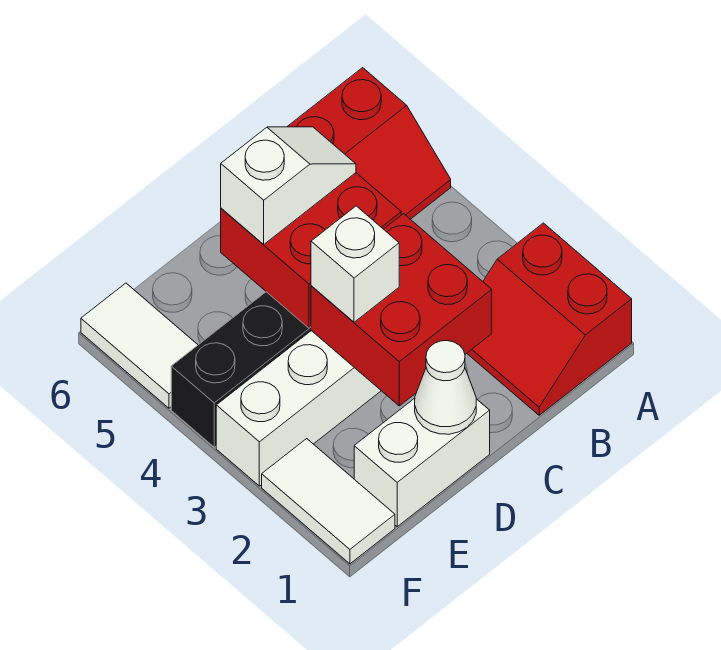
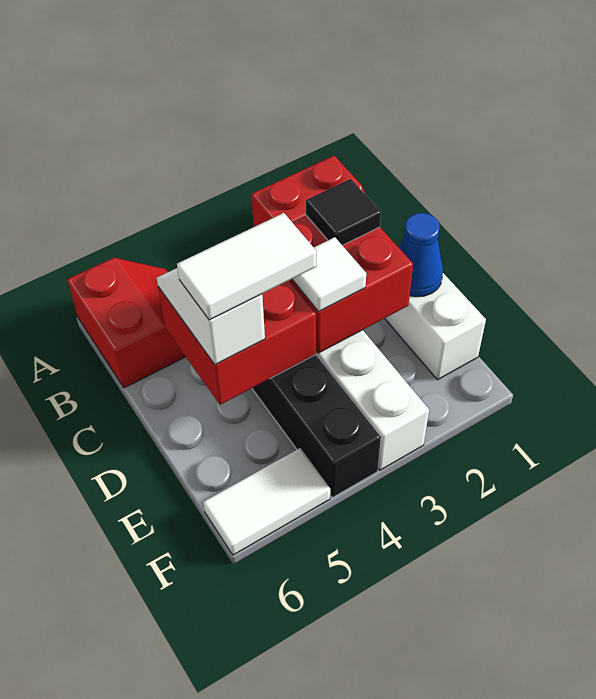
none -> black 1x1 tile [306,179,381,245]
white 1x1 cone [415,341,476,434] -> blue 1x1 cone [399,213,443,297]
white 1x1 brick [311,206,399,322] -> white 1x1 tile [292,237,366,312]
white 1x2 tile [262,439,395,564] -> white 1x2 tile moved to [177,213,316,320]

